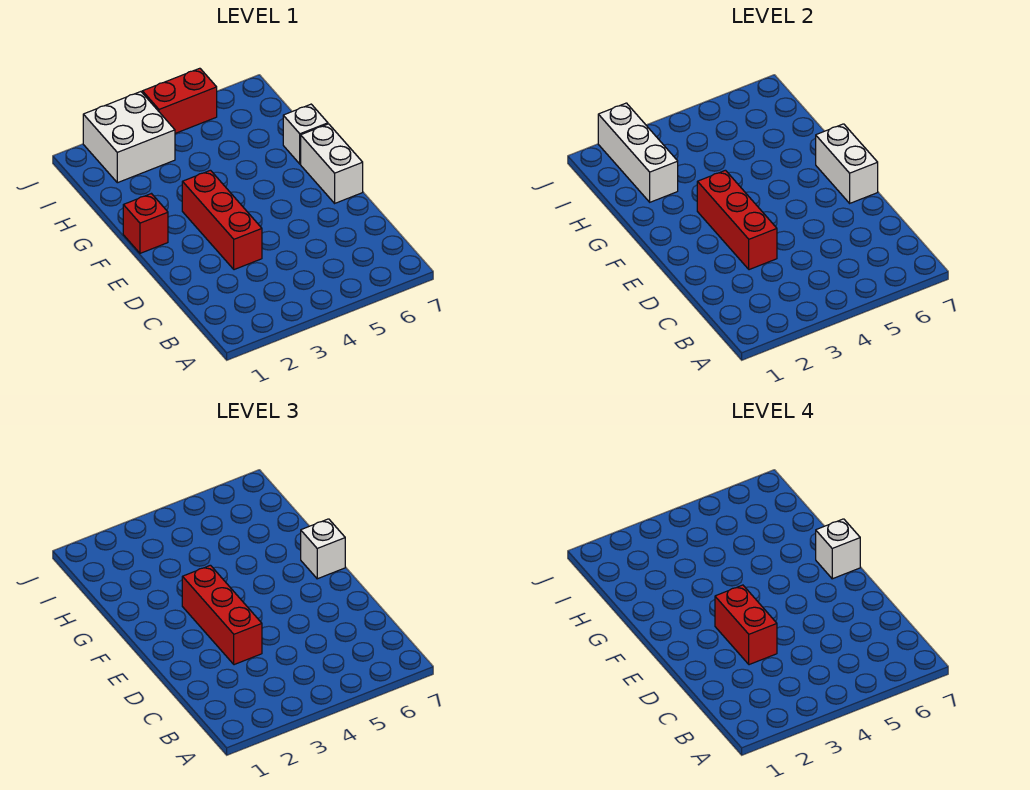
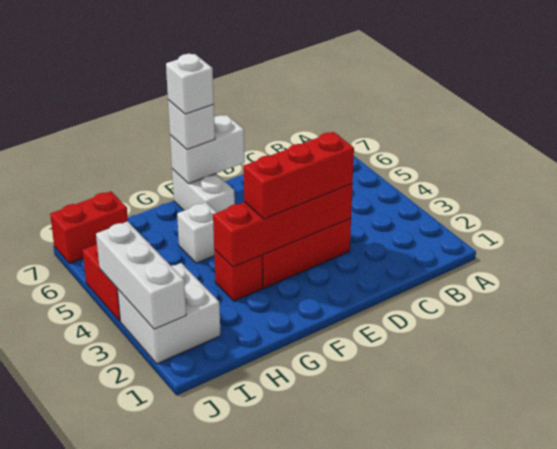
red 1x3 brick [697,170,777,270] -> red 1x4 brick [213,184,353,267]
red 1x2 brick [715,585,777,665] -> red 1x2 brick moved to [50,191,128,263]
white 1x2 brick [301,124,363,203] -> white 1x2 brick turned to [172,169,235,212]
red 1x1 brick [123,194,168,253] -> red 1x1 brick moved to [214,250,263,301]
white 1x1 brick [283,104,328,164] -> white 1x1 brick moved to [177,202,217,263]
white 1x3 brick [598,103,678,202] -> white 1x3 brick turned to [96,221,186,329]

